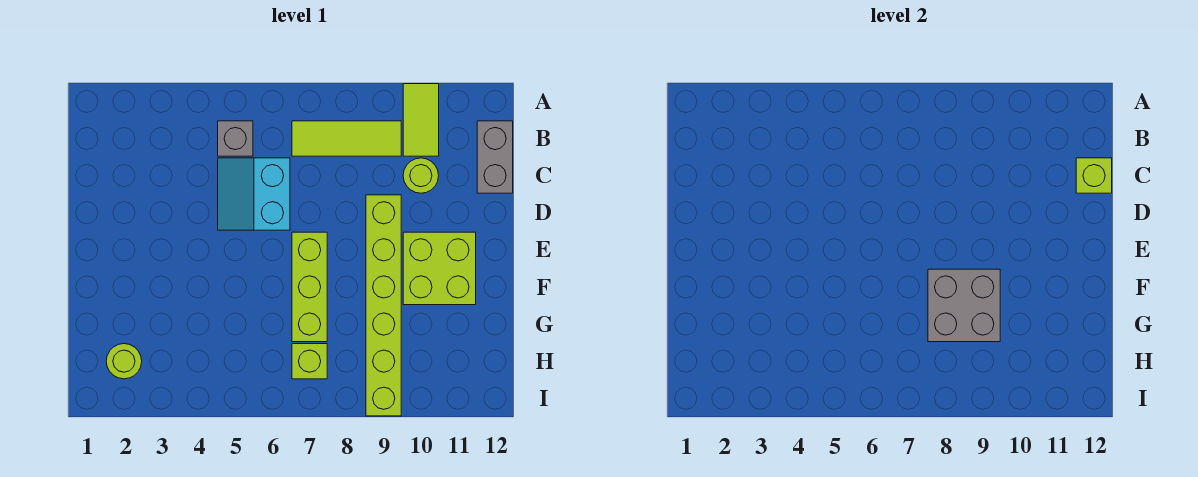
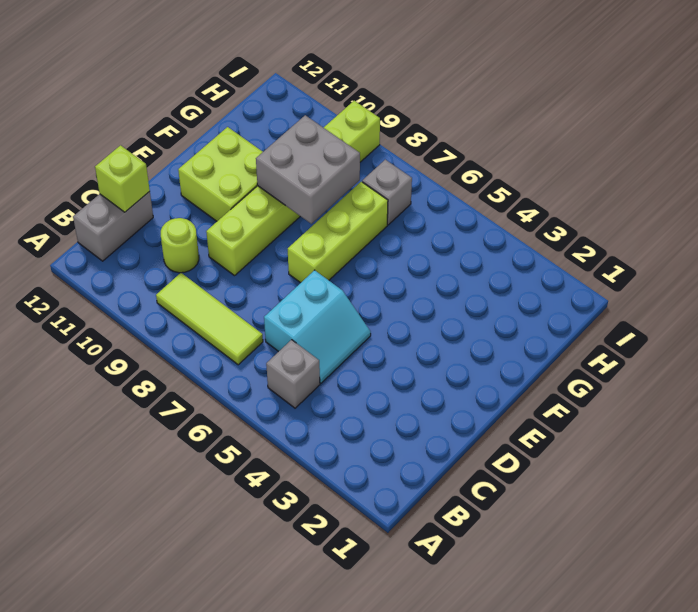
lime 1x2 tile [403,84,439,156] -> none
lime 1x1 round brick [106,344,142,379] -> none
lime 1x1 brick [292,344,327,379] -> grey 1x1 brick [362,160,412,225]

